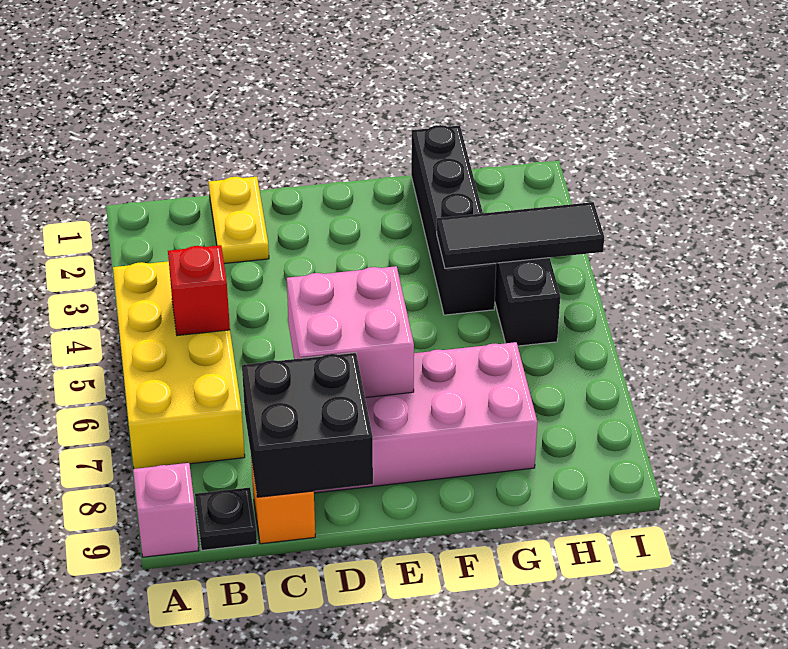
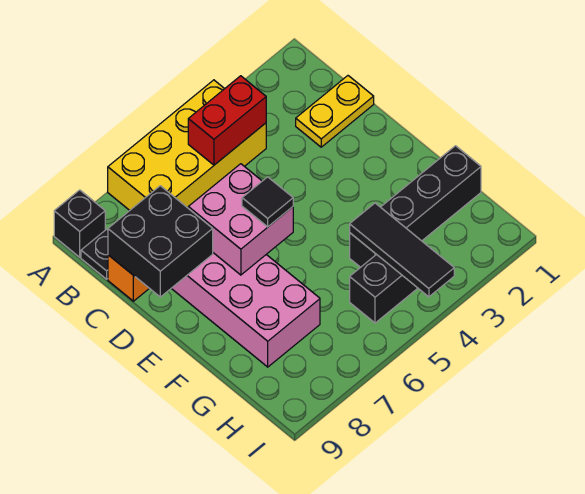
pink 1x1 brick [133,463,199,557] -> black 1x1 brick [54,190,105,257]
red 1x1 brick [168,245,230,336] -> red 1x2 brick [188,76,266,165]
none -> black 1x1 tile [242,177,293,227]

